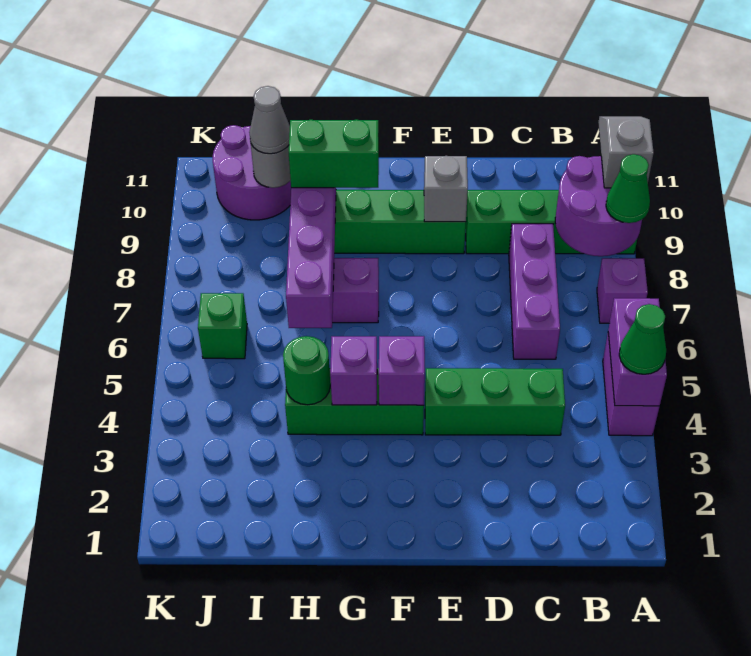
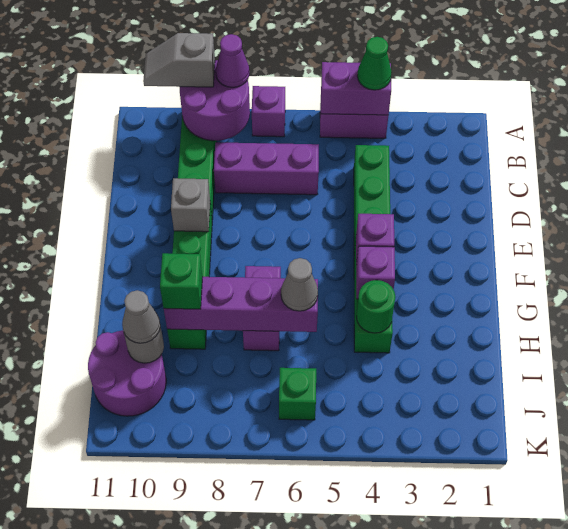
green 1x1 cone [606,154,650,223] -> purple 1x1 cone [216,34,250,87]
green 1x2 brick [289,120,379,188] -> green 1x1 brick [160,253,203,309]
none -> grey 1x1 cone [281,258,318,311]

